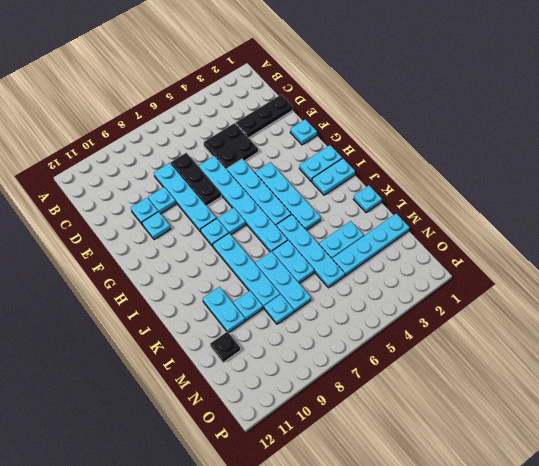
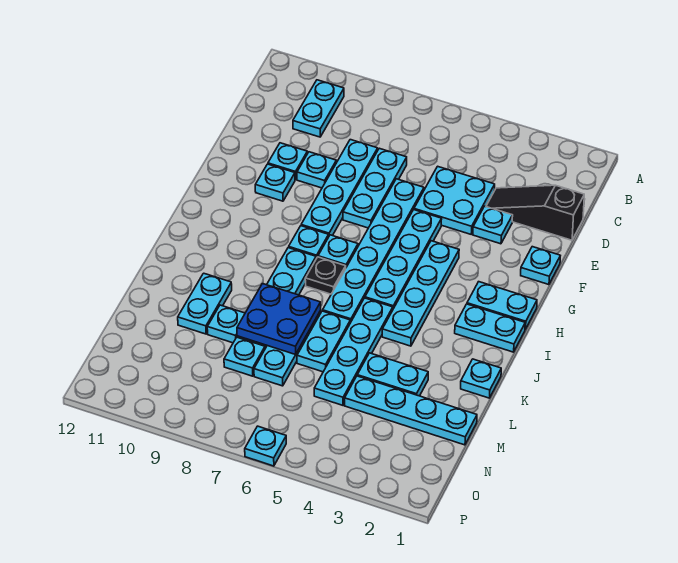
none -> cyan 1x2 plate [293,80,344,137]
black 1x3 plate [236,95,293,138] -> black 1x3 slope [486,185,584,240]
black 2x2 plate [204,123,258,170] -> cyan 2x2 plate [414,166,495,234]
black 1x3 plate [171,153,221,206] -> cyan 1x3 plate [343,148,407,228]
none -> cyan 1x1 plate [473,206,513,244]
none -> blue 2x2 plate [237,284,321,355]
black 1x1 plate [210,332,240,363] -> black 1x1 plate moved to [305,257,346,294]
none -> cyan 1x1 plate [245,426,286,466]

